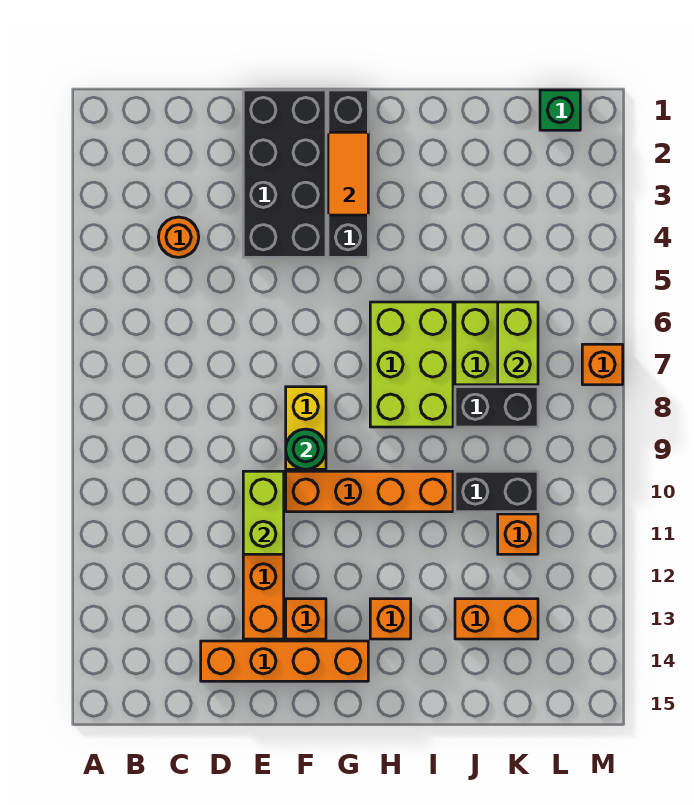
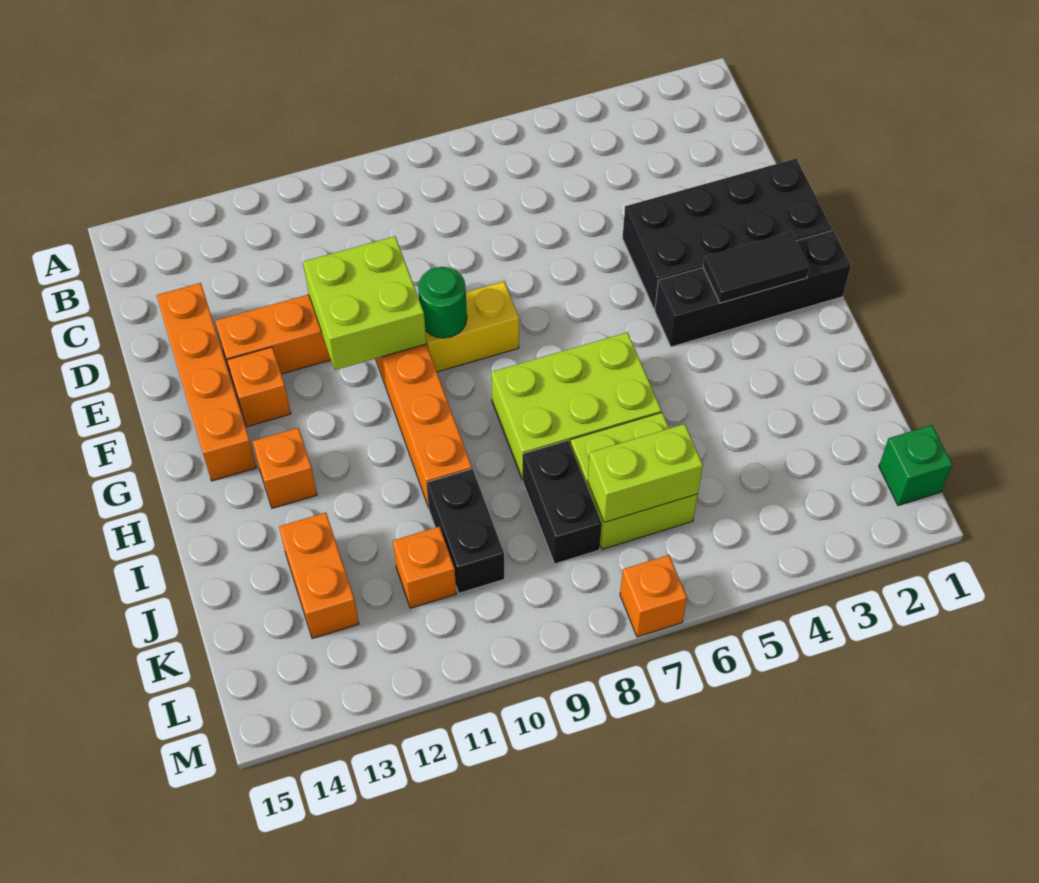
orange 1x1 round brick [158,217,199,257] -> none
lime 1x2 brick [243,471,284,554] -> lime 2x2 brick [303,236,426,370]
orange 1x2 tile [328,132,368,215] -> black 1x2 tile [703,232,809,303]

